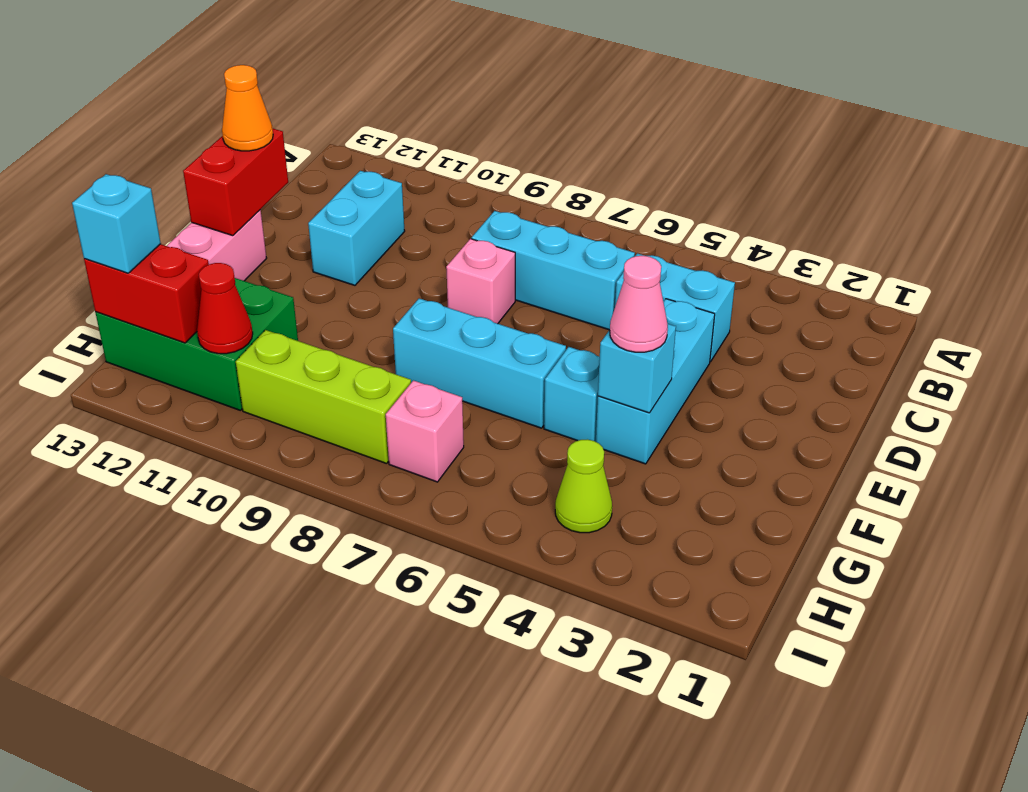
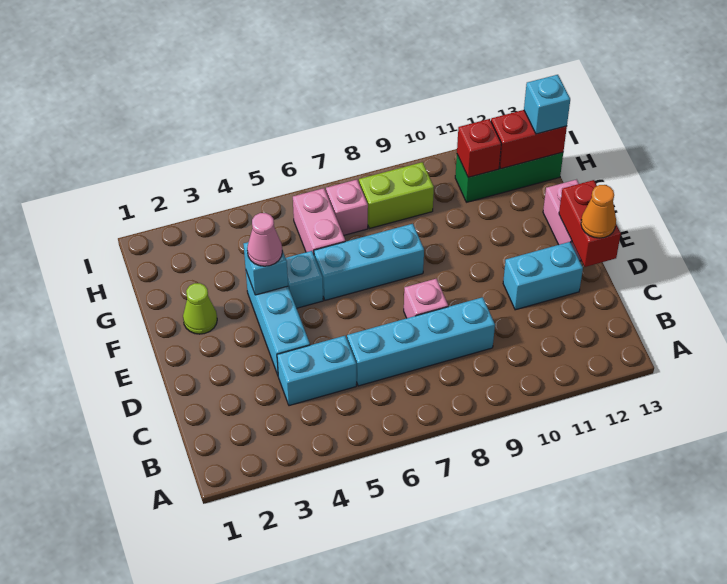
cyan 1x3 brick [472,211,635,330] -> cyan 1x4 brick [347,297,495,386]
cyan 1x2 brick [308,171,405,285] -> cyan 1x2 brick turned to [503,242,583,310]
none -> pink 1x2 brick [293,188,345,254]
green 2x3 brick [95,278,298,411] -> green 1x3 brick [455,152,563,202]
lime 1x1 cone [555,439,612,533] -> lime 1x1 cone moved to [183,283,217,334]
lime 1x3 brick [236,330,411,464] -> lime 1x2 brick [359,162,434,229]
red 1x1 cone [197,263,253,354] -> red 1x1 brick [457,119,501,177]

